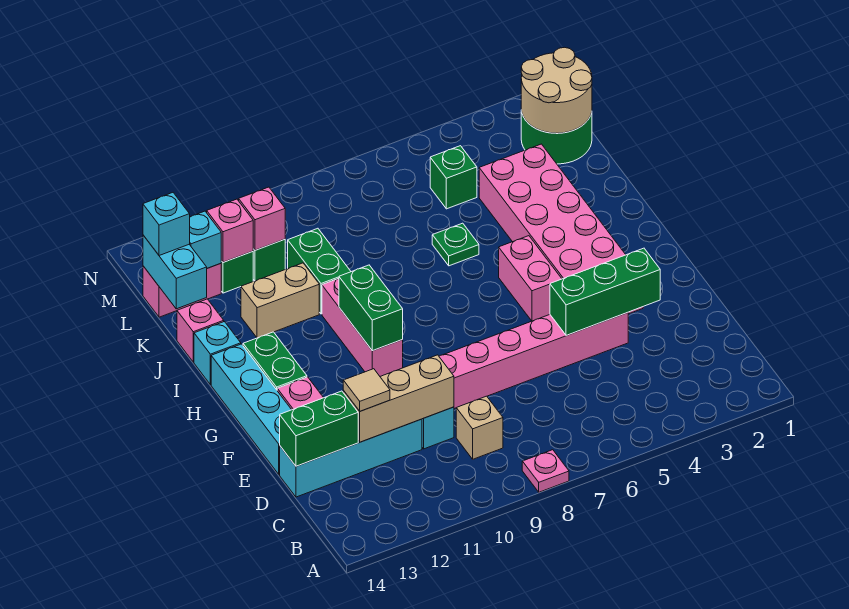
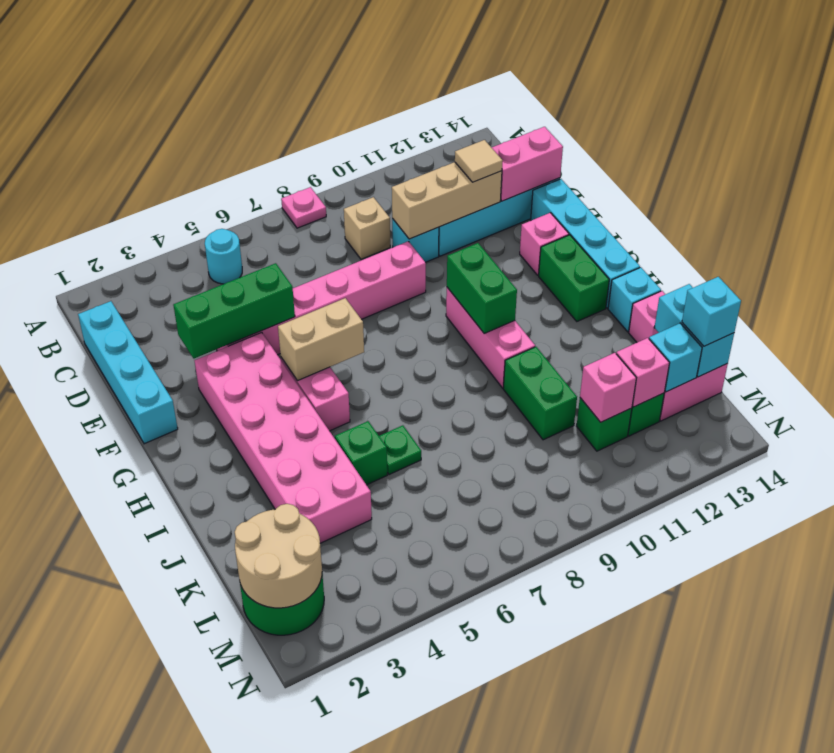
none -> cyan 1x1 round brick [205,229,242,284]
none -> cyan 1x4 brick [78,301,178,444]
green 1x2 brick [280,391,358,466] -> pink 1x2 brick [492,127,563,201]
tan 1x2 brick [241,263,319,338] -> tan 1x2 brick moved to [278,298,364,381]
green 1x1 brick [430,146,477,209] -> green 1x1 brick moved to [335,421,387,485]

